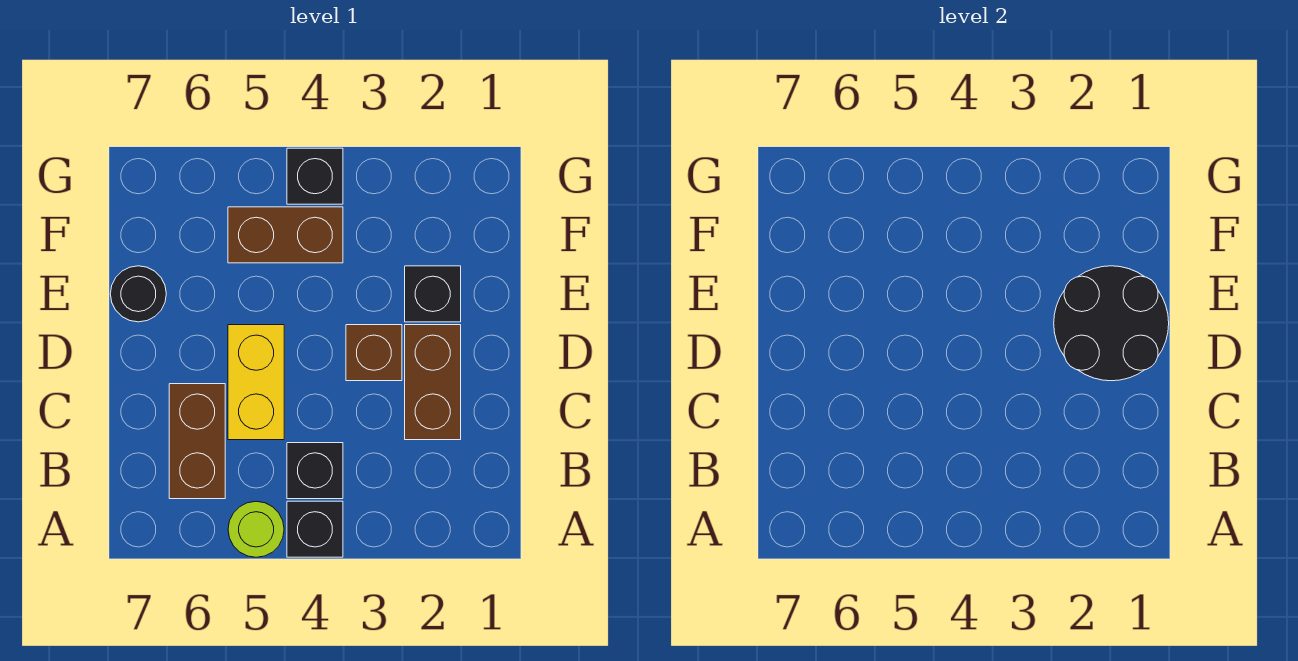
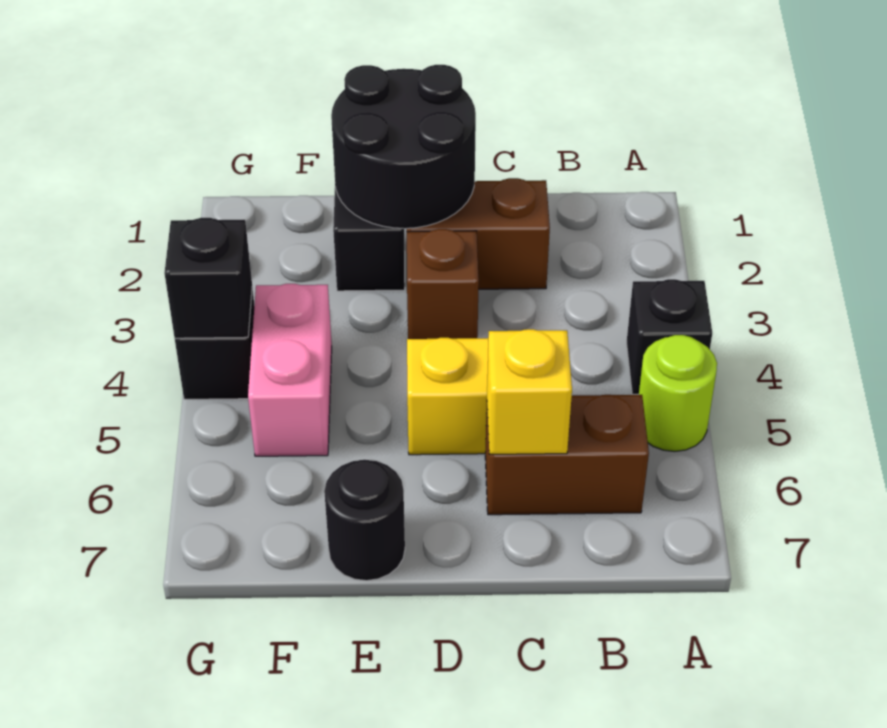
black 1x1 brick [287,443,343,499] -> black 1x1 brick moved to [164,218,252,338]
none -> yellow 1x1 brick [487,329,572,454]
brown 1x2 brick [228,207,343,263] -> pink 1x2 brick [248,284,332,456]

